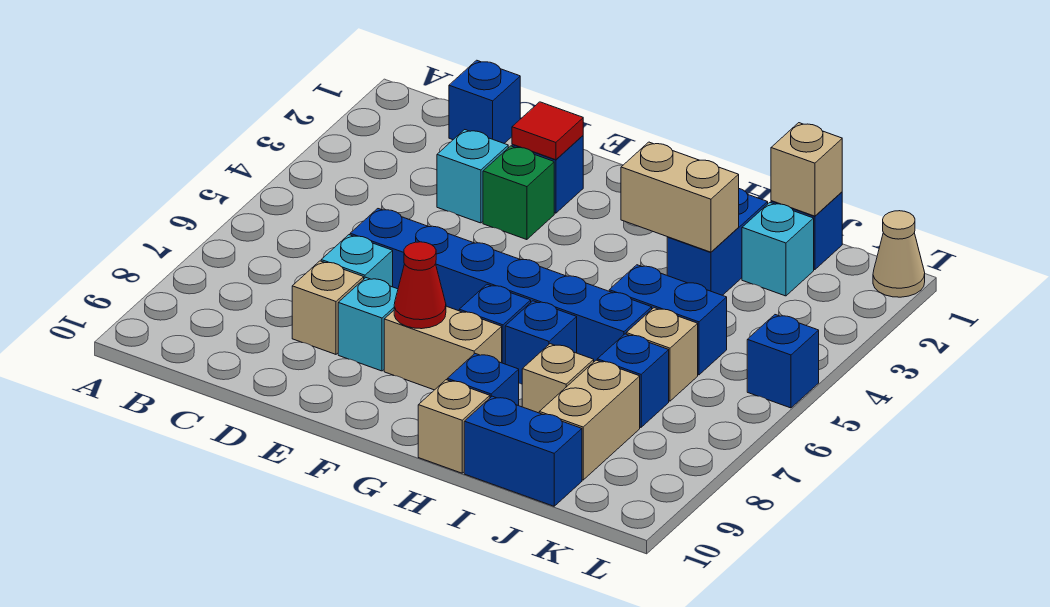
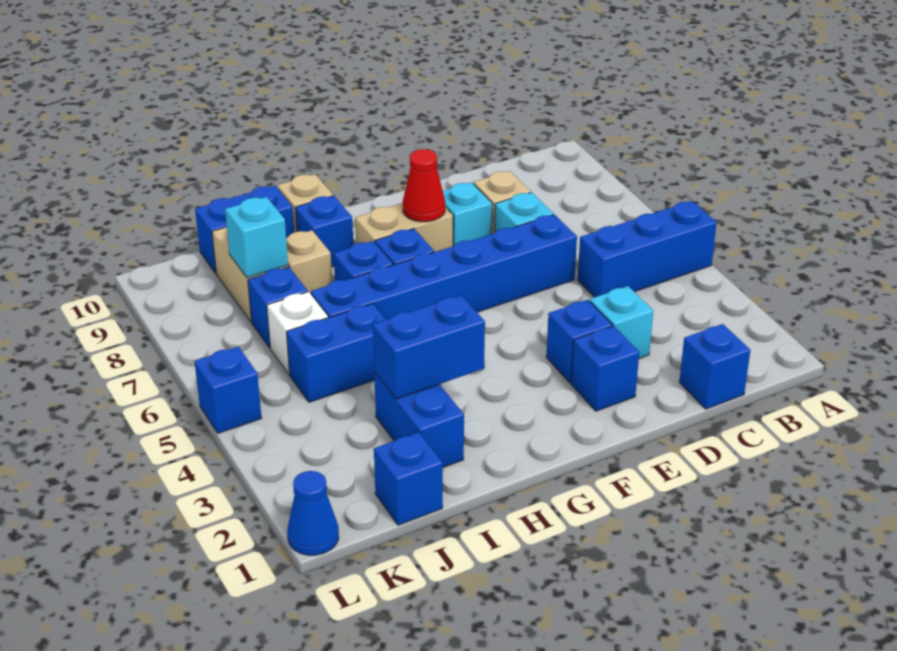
none -> blue 1x3 brick [578,201,717,297]
red 1x1 tile [512,102,583,160] -> none
green 1x1 brick [483,146,554,240] -> blue 1x1 brick [546,300,612,383]
tan 1x2 brick [621,142,739,252] -> blue 1x2 brick [373,295,485,399]
tan 1x1 brick [771,123,842,216] -> none
cyan 1x1 brick [742,203,814,296] -> cyan 1x1 brick moved to [225,197,288,278]
tan 1x1 brick [626,308,698,401] -> white 1x1 brick [267,292,328,375]
tan 1x1 cone [873,211,925,297] -> blue 1x1 cone [287,471,339,555]

